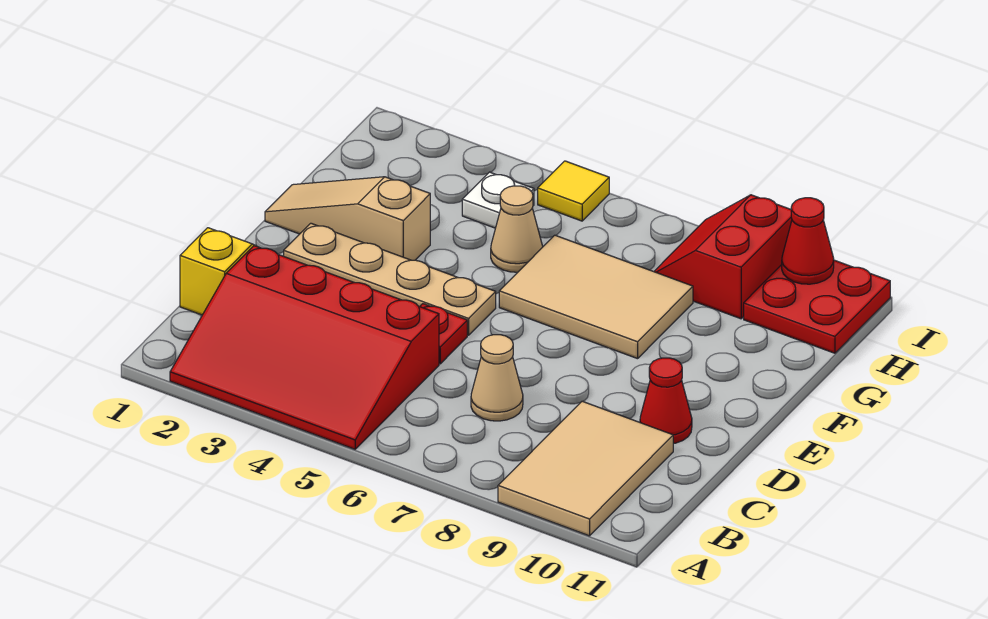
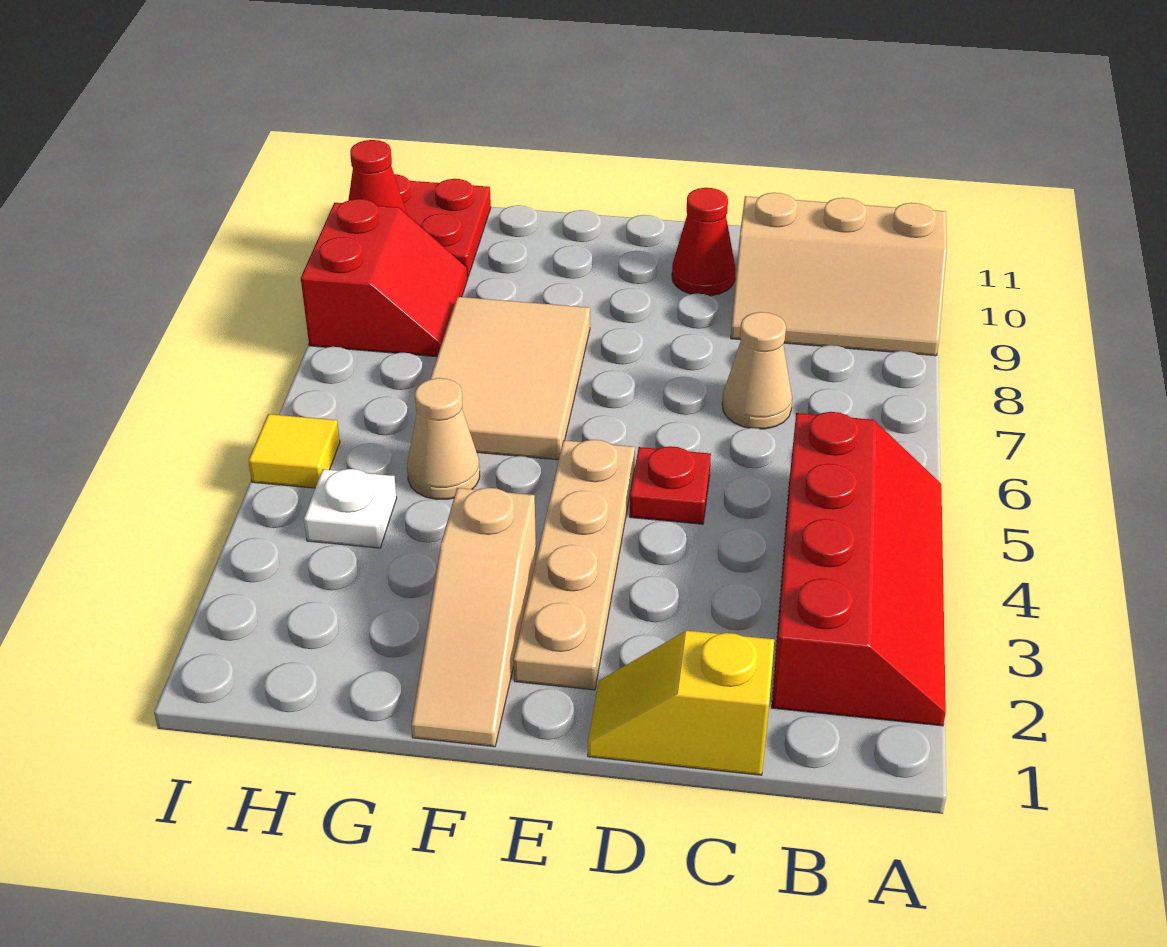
red 3x4 slope [170,246,439,449] -> red 2x4 slope [772,412,946,726]
tan 2x3 tile [498,401,673,536] -> tan 2x3 slope [731,193,947,356]
red 2x2 slope [654,195,792,319] -> red 2x2 slope turned to [301,199,468,357]

